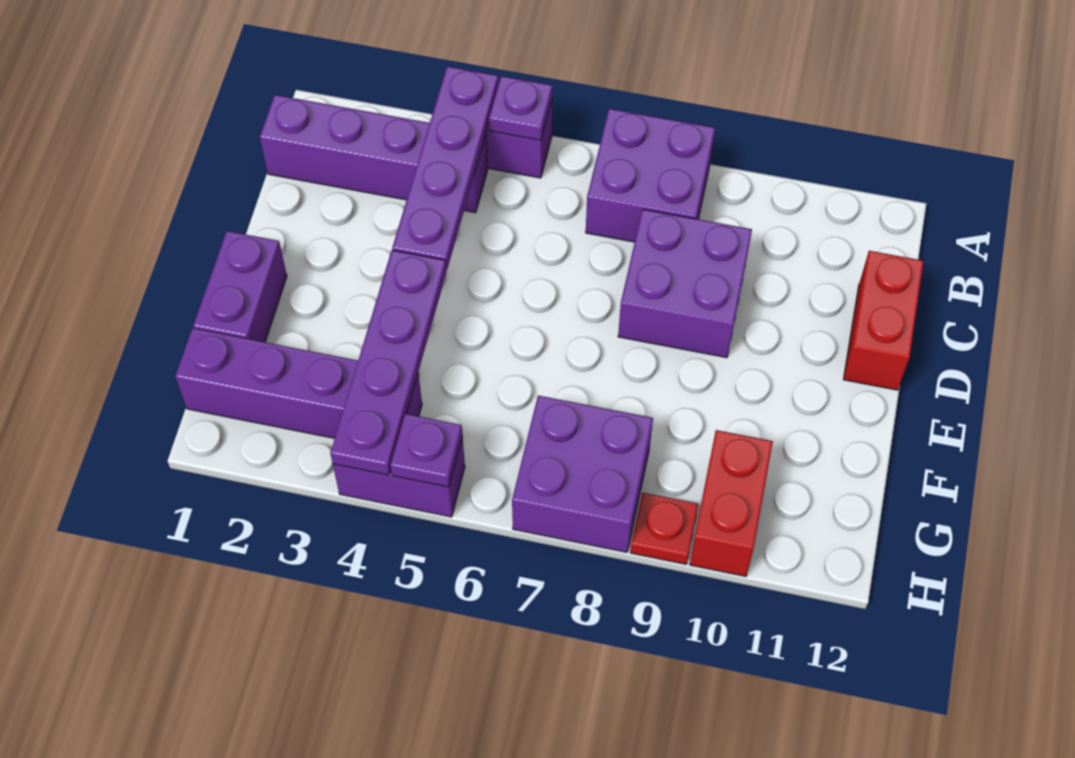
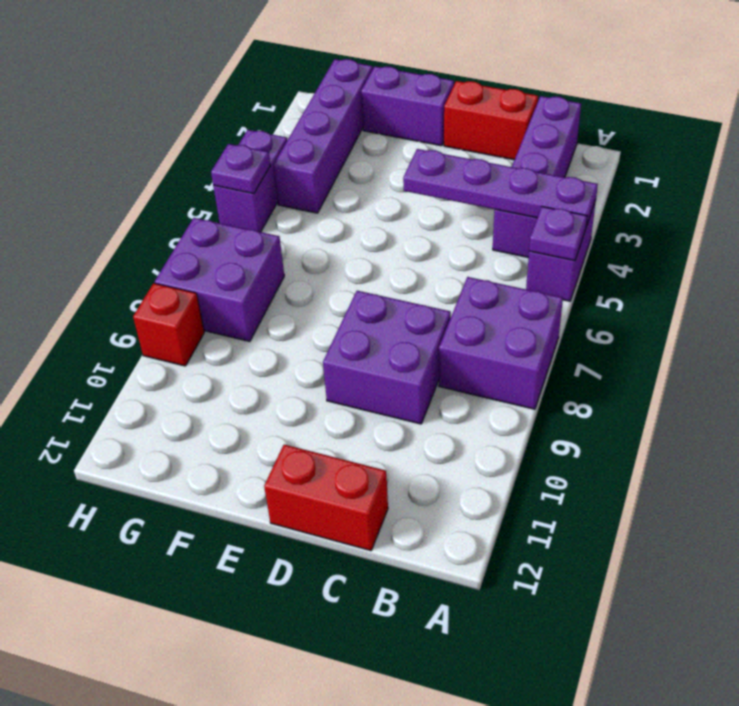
purple 1x4 plate [330,250,447,475] -> none
red 1x2 brick [690,430,773,576] -> red 1x2 brick moved to [444,81,538,160]
red 1x1 plate [630,493,698,564] -> red 1x1 brick [133,283,204,366]

